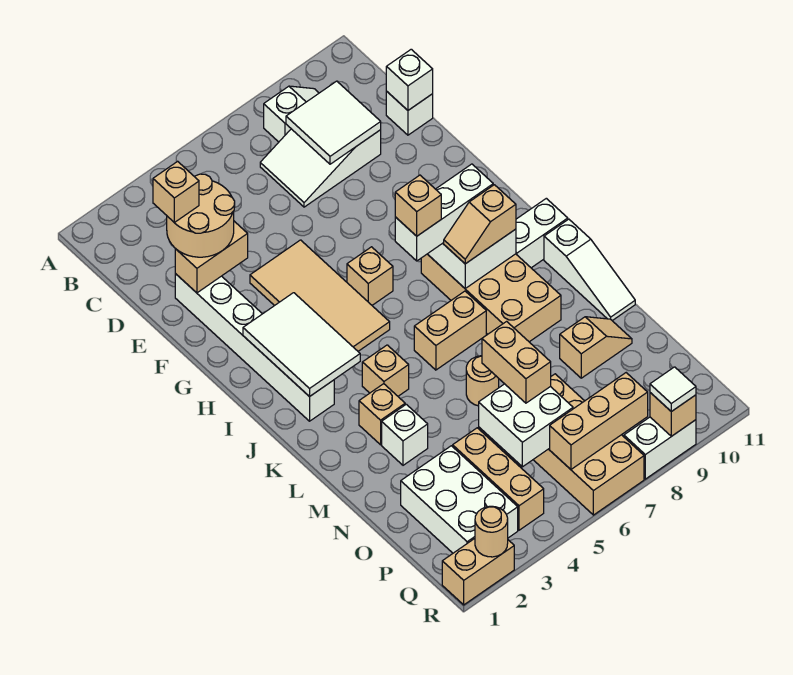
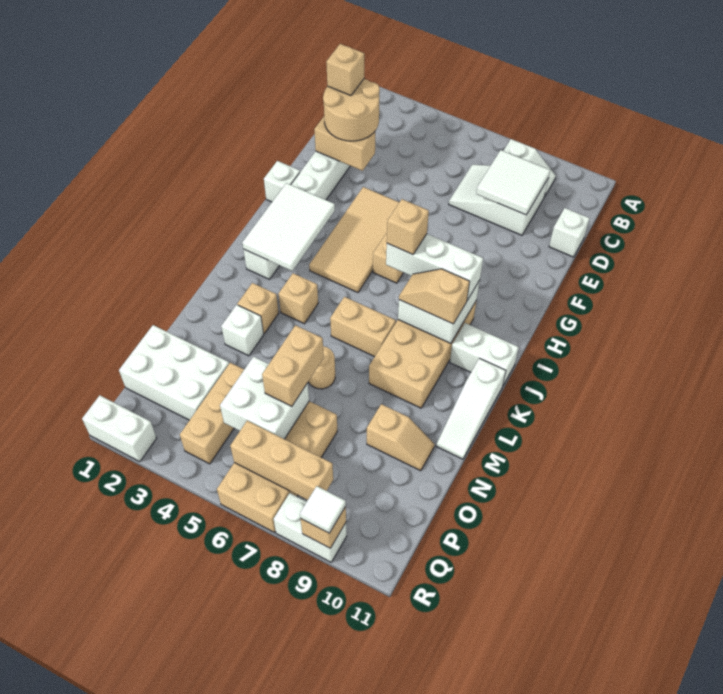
white 1x1 brick [386,49,433,110] -> white 1x1 brick moved to [264,161,300,202]
white 2x3 brick [401,446,518,553] -> white 2x3 brick turned to [119,325,229,420]
tan 1x2 brick [442,539,514,605] -> white 1x2 brick [82,395,157,461]
tan 1x1 round brick [475,506,508,557] -> none

